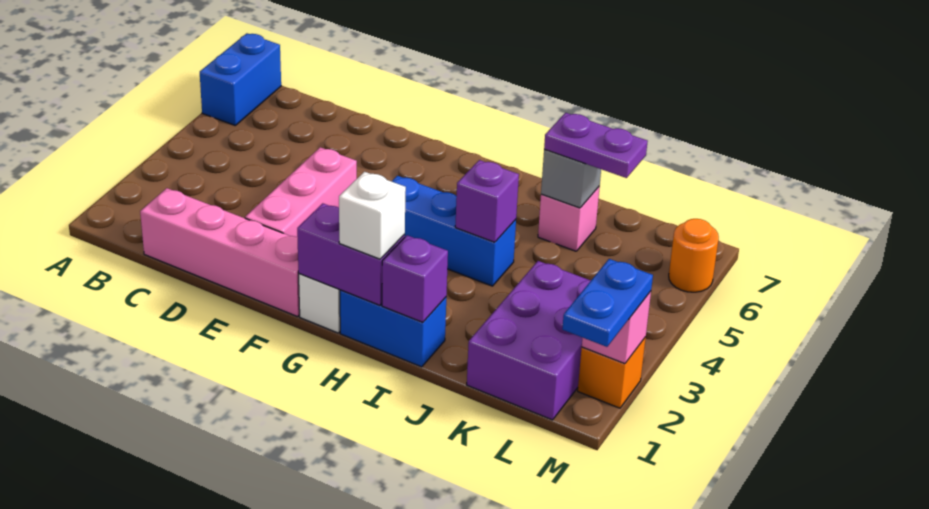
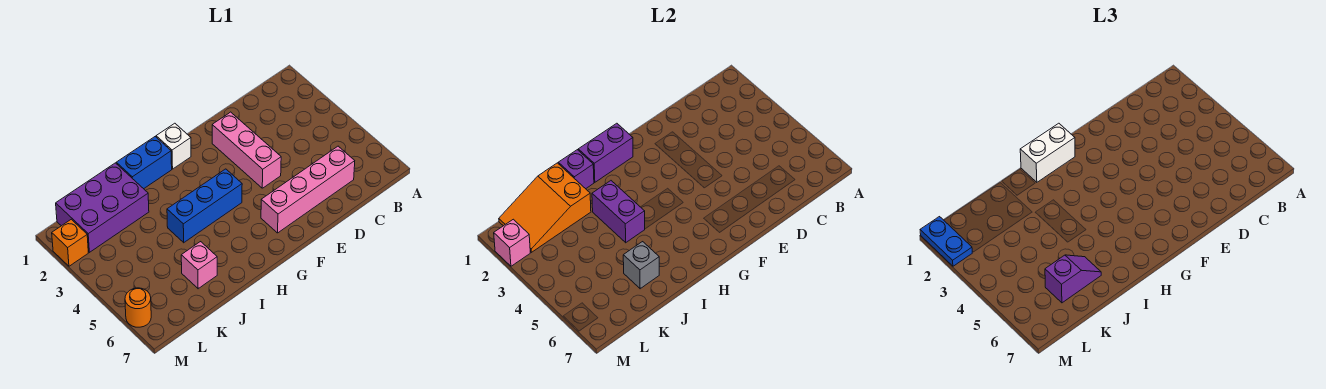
blue 1x2 brick [200,33,281,125] -> none
pink 1x4 brick [140,188,300,317] -> pink 1x4 brick moved to [261,146,355,233]
white 1x1 brick [339,172,406,259] -> white 1x2 brick [1020,123,1075,182]
purple 1x1 brick [455,160,519,242] -> purple 1x2 brick [592,181,645,243]
none -> orange 2x3 slope [499,163,591,252]
purple 1x2 plate [544,113,648,178] -> purple 1x2 slope [1045,255,1101,303]
purple 2x3 brick [467,261,591,420] -> purple 2x3 brick turned to [56,163,149,252]

